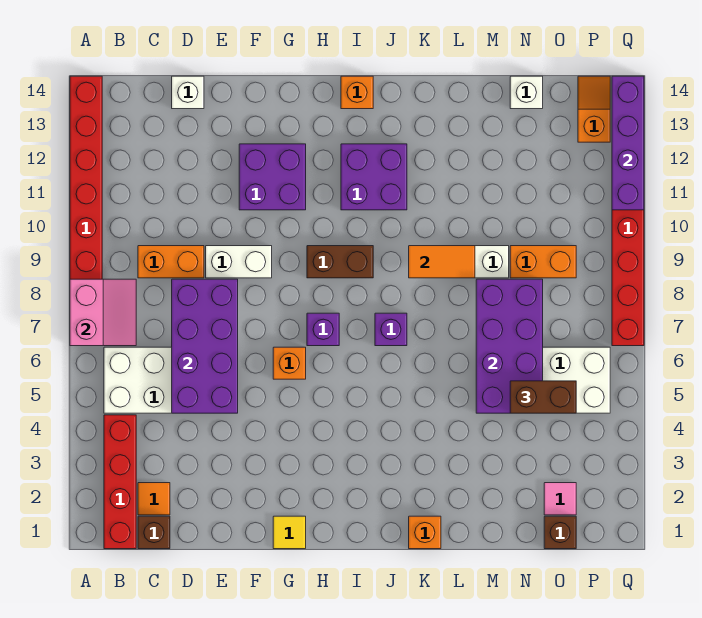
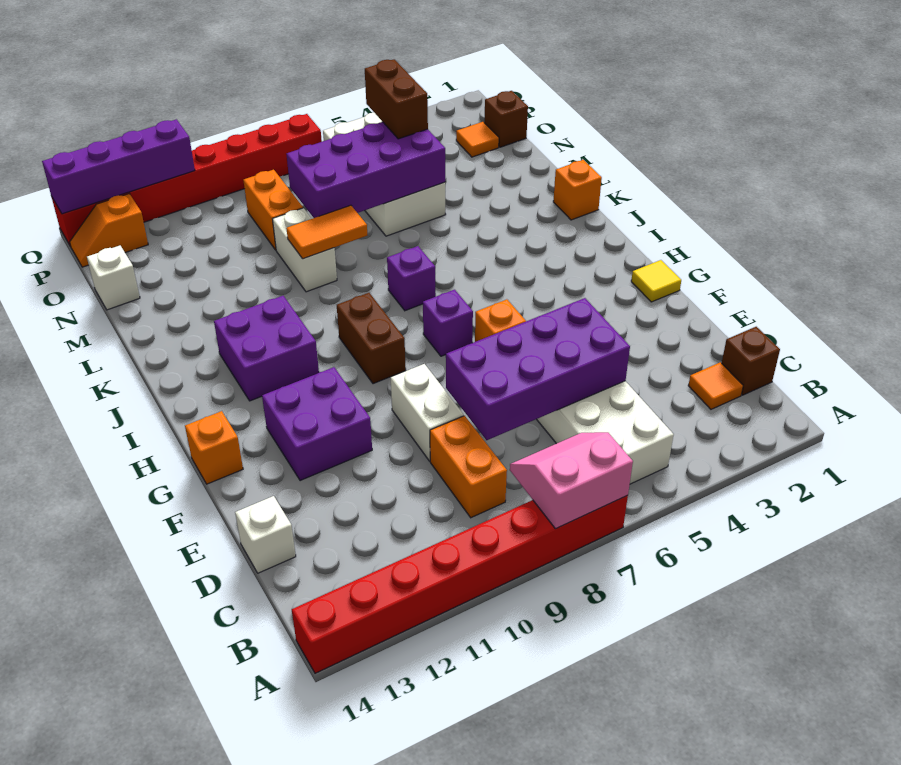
red 1x4 brick [104,415,136,549] -> none
orange 1x1 brick [341,76,373,109] -> orange 1x1 brick moved to [185,411,243,484]
orange 1x2 tile [409,246,475,278] -> orange 1x2 tile turned to [286,205,367,259]
pink 1x1 tile [544,483,576,515] -> orange 1x1 tile [456,122,499,157]

